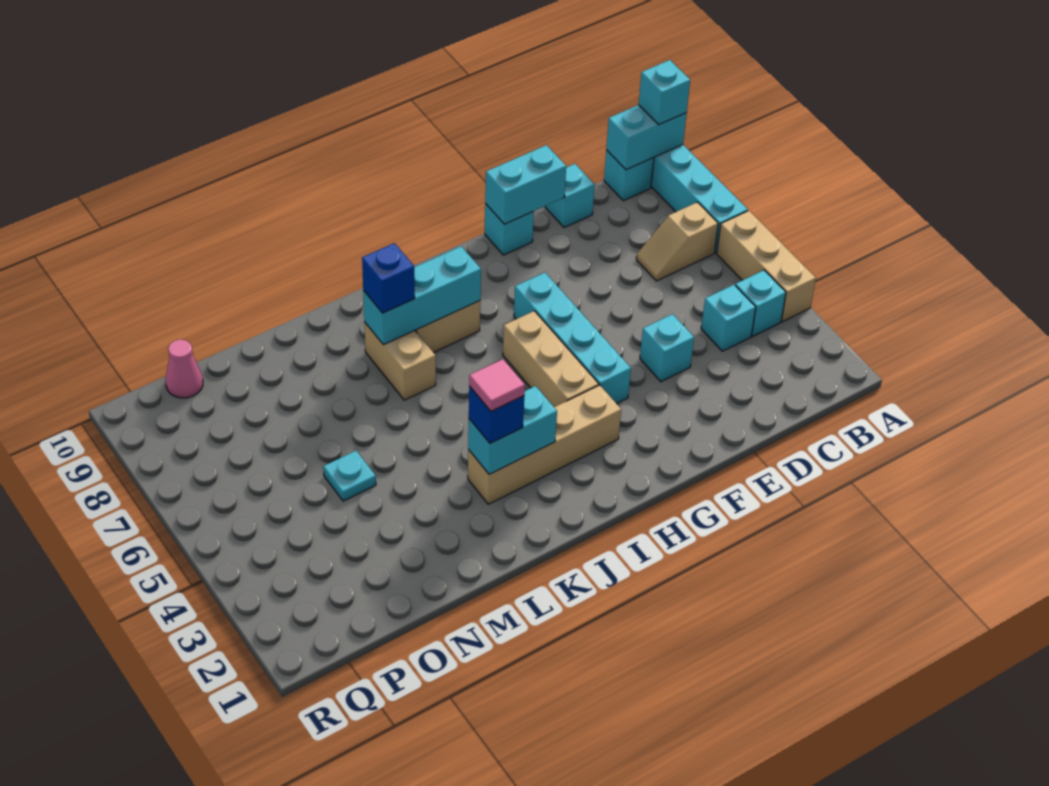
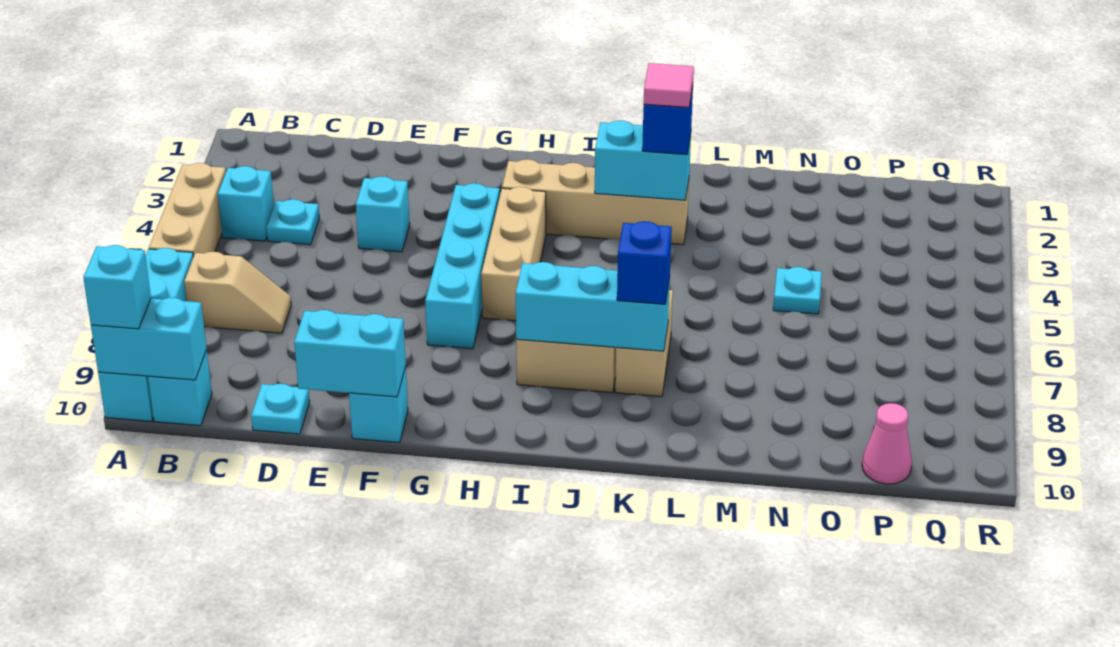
cyan 1x1 brick [701,285,756,351] -> cyan 1x1 plate [266,199,319,245]
cyan 1x1 brick [545,164,595,228] -> cyan 1x1 plate [251,384,310,434]

